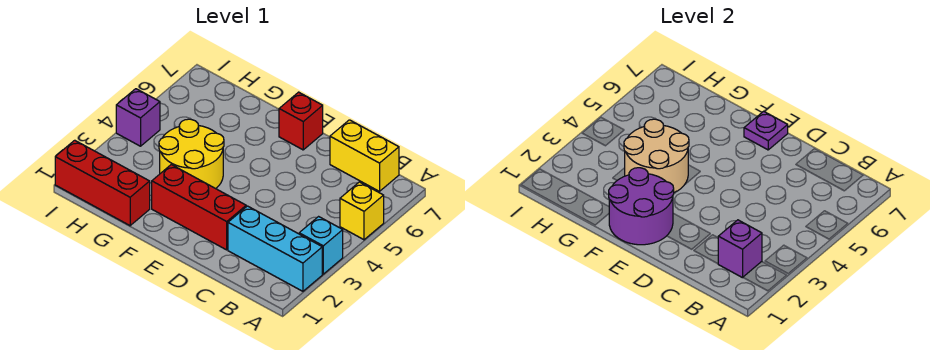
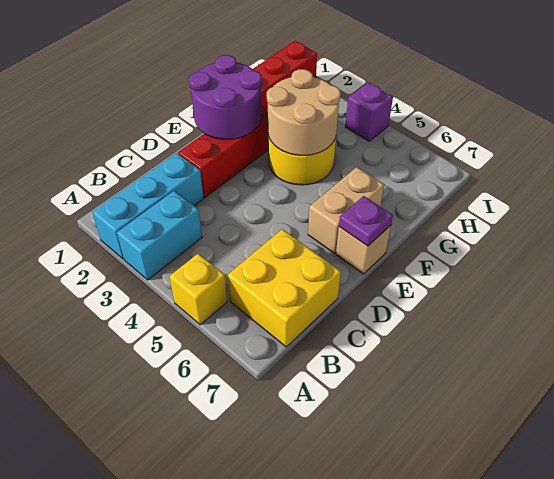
cyan 1x1 brick [299,217,343,274] -> cyan 1x2 brick [117,191,202,280]
purple 1x1 brick [718,220,762,278] -> none
yellow 1x2 brick [330,120,399,191] -> yellow 2x2 brick [228,229,341,347]
none -> tan 1x2 brick [308,167,384,253]
red 1x1 brick [279,92,323,150] -> tan 1x1 brick [336,226,391,274]

